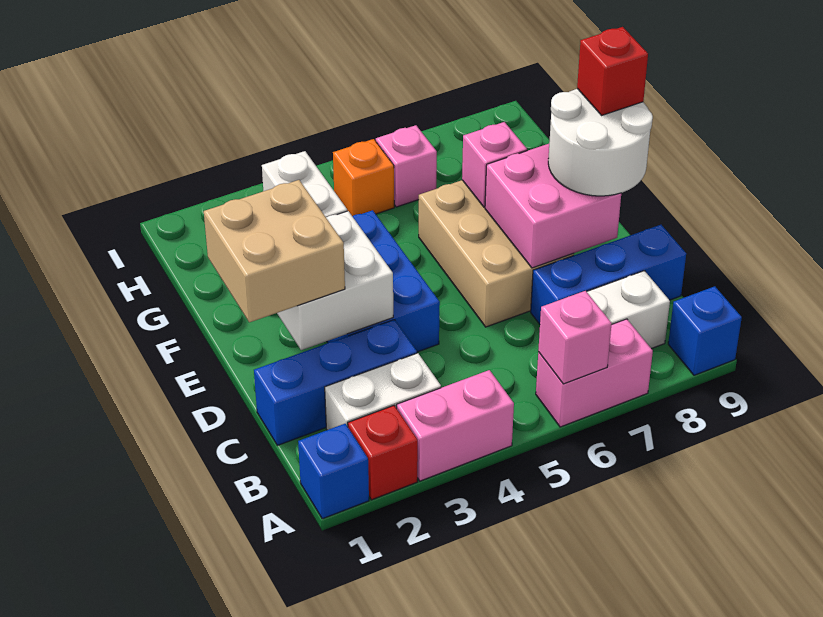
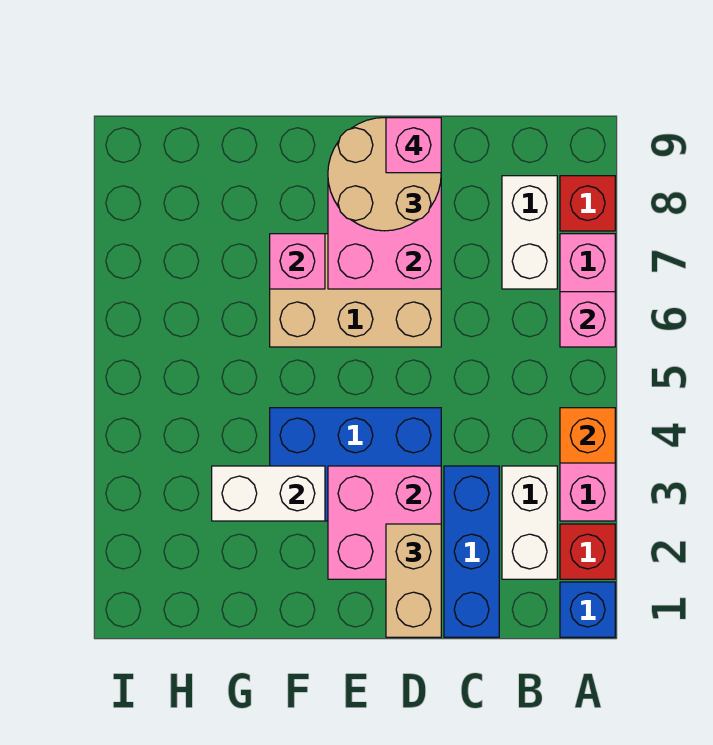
blue 1x1 brick [668,286,742,375] -> none
blue 1x3 brick [531,225,686,324] -> none
tan 2x2 brick [204,180,345,322] -> tan 1x2 brick [386,524,441,637]
white 2x2 brick [277,211,393,350] -> pink 2x2 brick [328,466,441,579]
white 2x2 round brick [548,89,653,196] -> tan 2x2 round brick [328,118,441,231]
red 1x1 brick [577,27,648,115] -> red 1x1 brick moved to [560,176,615,231]
orange 1x1 brick [333,139,394,216] -> orange 1x1 brick moved to [560,408,615,463]
pink 1x1 brick [376,125,437,207] -> pink 1x1 brick moved to [386,118,441,173]

